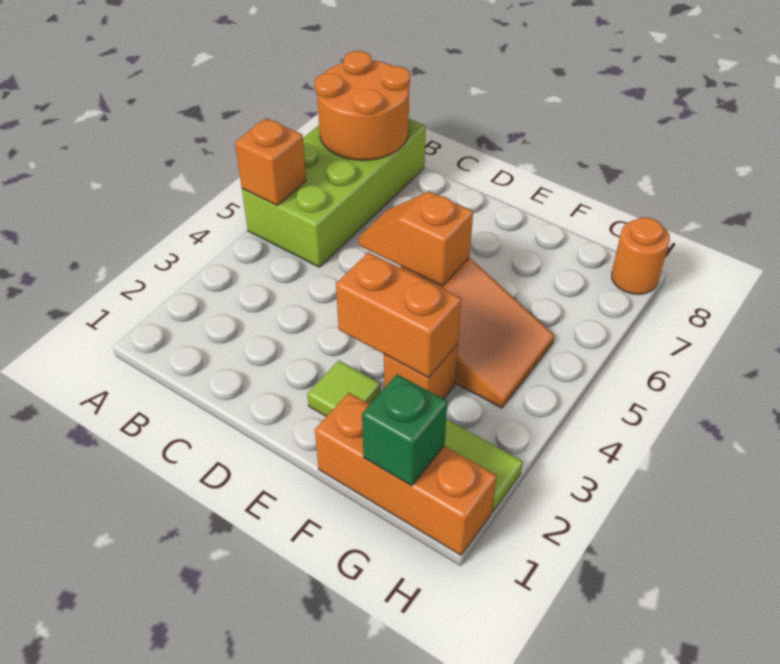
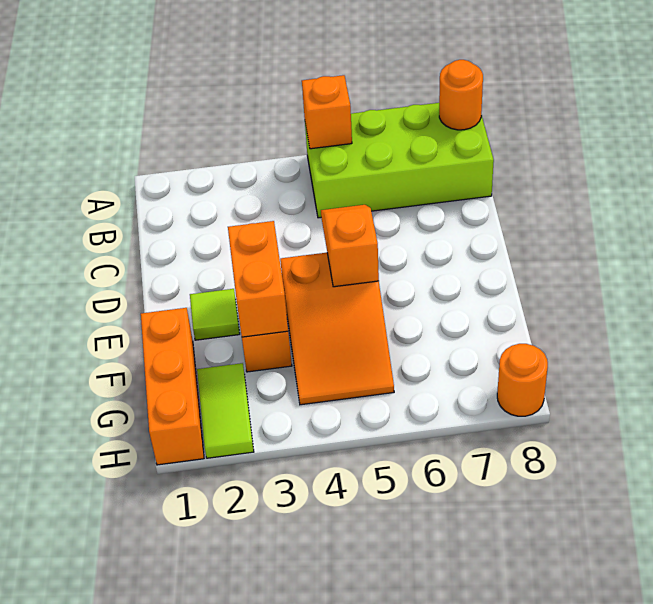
orange 2x2 round brick [315,51,410,160] -> orange 1x1 round brick [439,60,483,130]
green 1x1 brick [362,374,447,486] -> none

